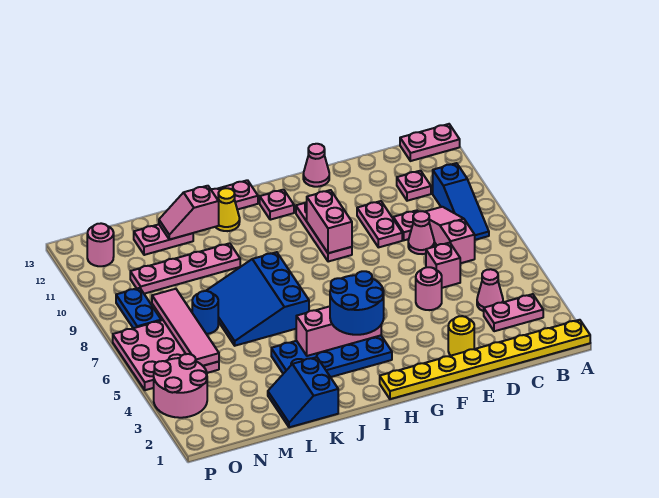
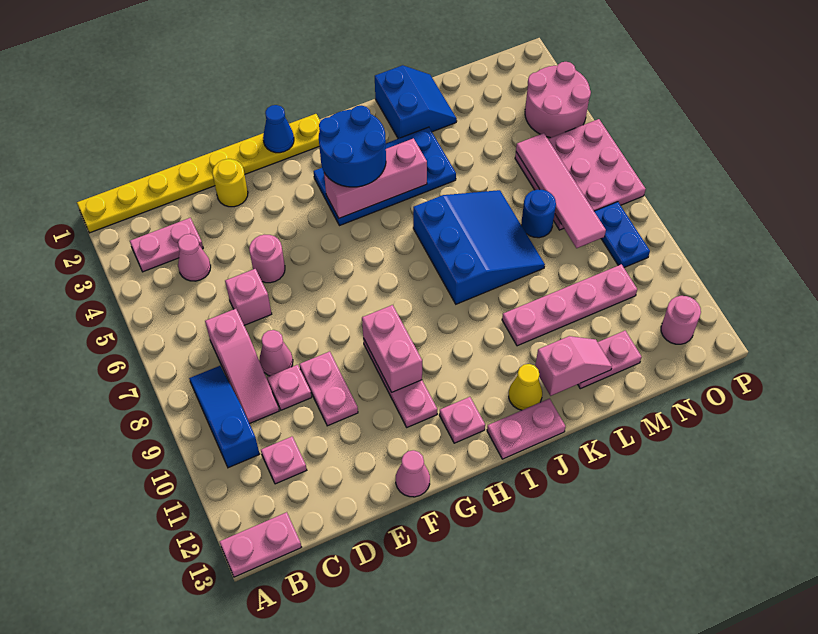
none -> blue 1x1 cone [263,105,294,153]

